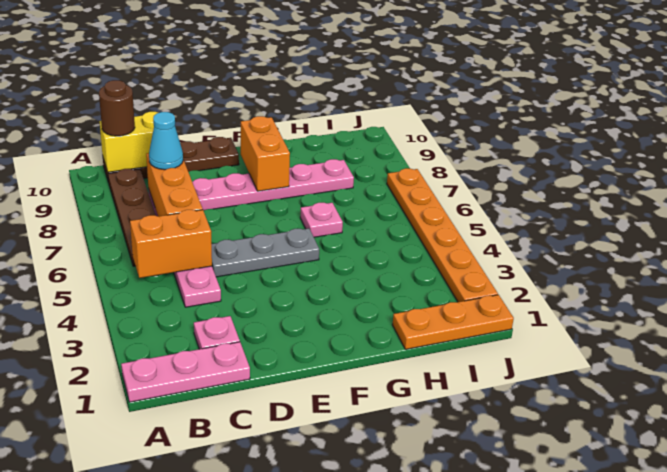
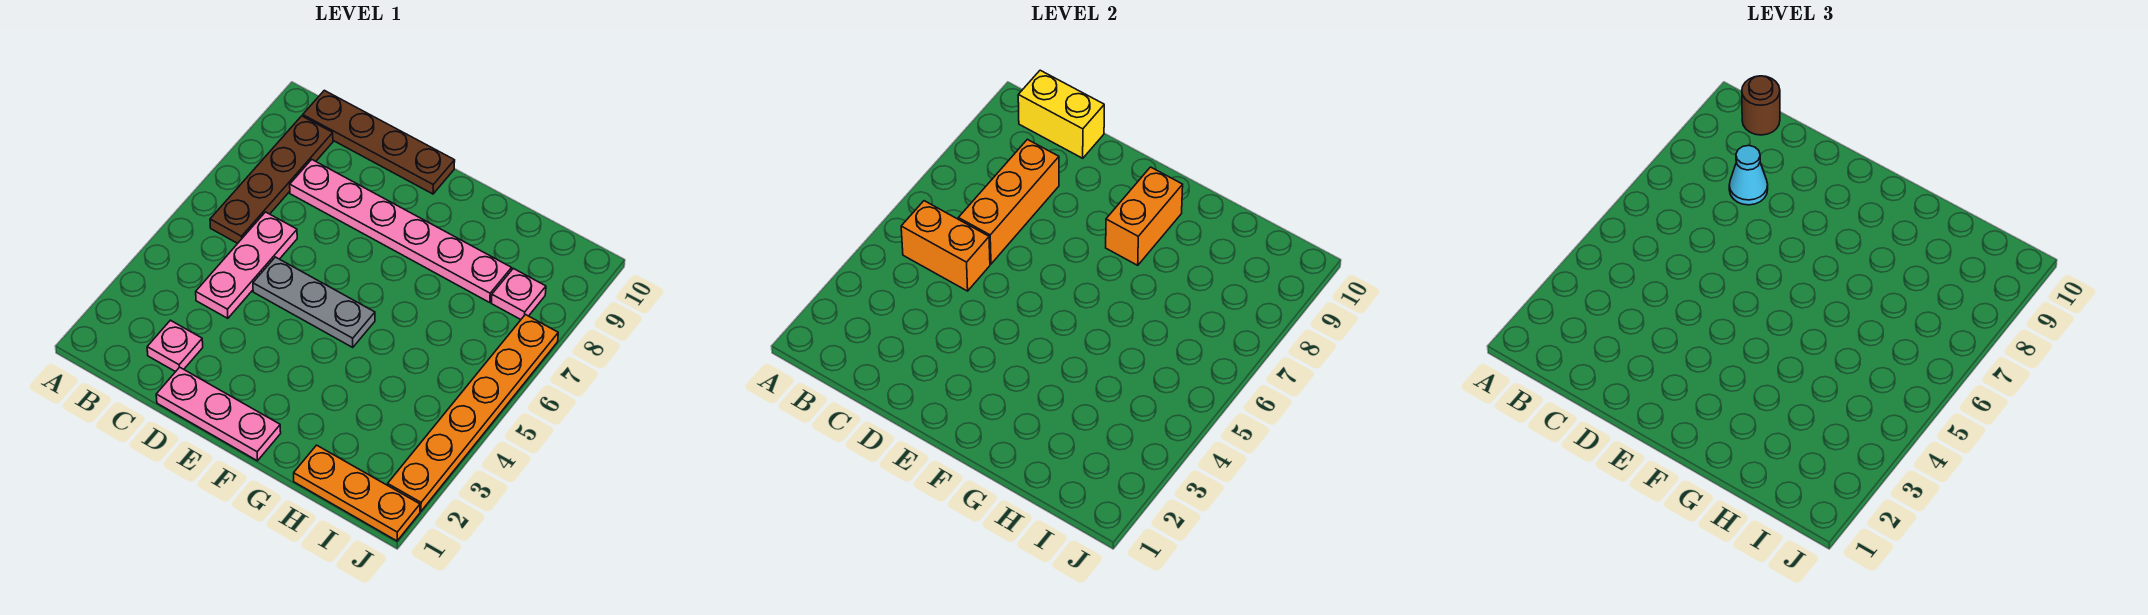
pink 1x3 plate [121,342,250,402] -> pink 1x3 plate moved to [156,367,281,461]
pink 1x1 plate [300,203,343,237] -> pink 1x1 plate moved to [491,268,546,320]

